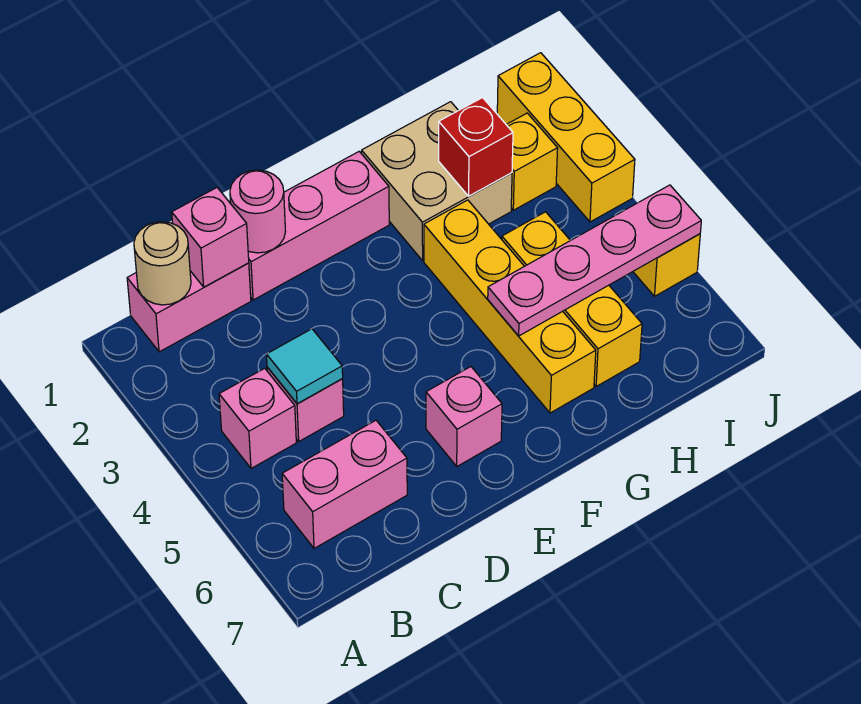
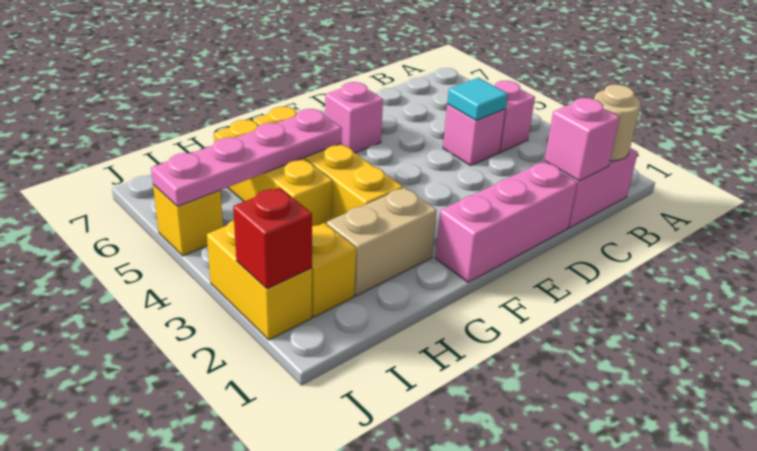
pink 1x2 brick [282,420,407,548] -> none
pink 1x1 round brick [230,170,286,253] -> none
tan 2x2 brick [362,102,512,261] -> tan 1x2 brick [327,188,437,296]
red 1x1 brick [439,98,513,196] -> red 1x1 brick moved to [233,188,312,289]
yellow 1x3 brick [497,53,635,222] -> yellow 1x2 brick [207,220,312,340]

